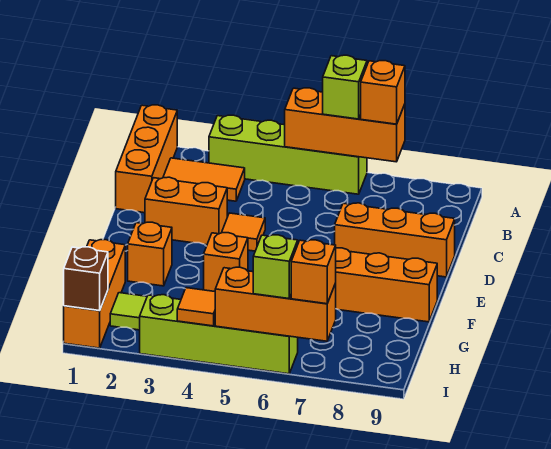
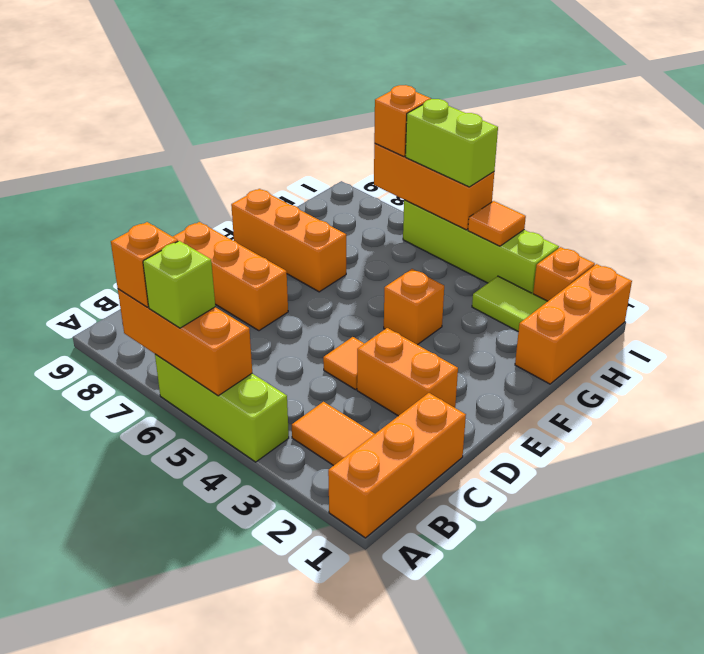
lime 1x4 brick [209,115,367,194] -> lime 1x3 brick [155,354,289,462]
orange 1x1 brick [128,222,172,286] -> orange 1x1 brick moved to [533,247,595,301]
brown 1x1 brick [64,247,108,311] -> none
lime 1x1 brick [253,235,298,299] -> lime 1x2 brick [405,99,498,187]

